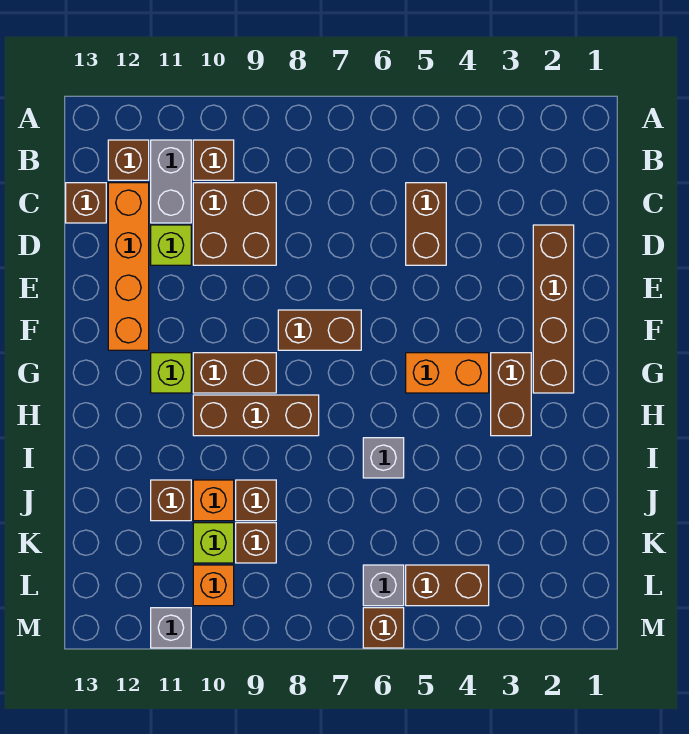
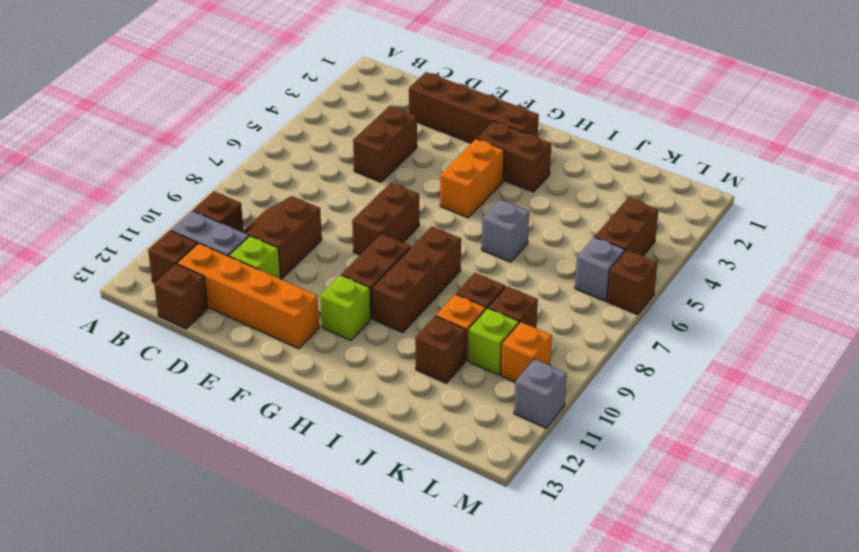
brown 1x2 brick [406,183,446,265] -> brown 1x2 brick turned to [353,106,417,182]
brown 2x2 brick [193,183,276,265] -> brown 2x2 slope [243,196,322,279]

